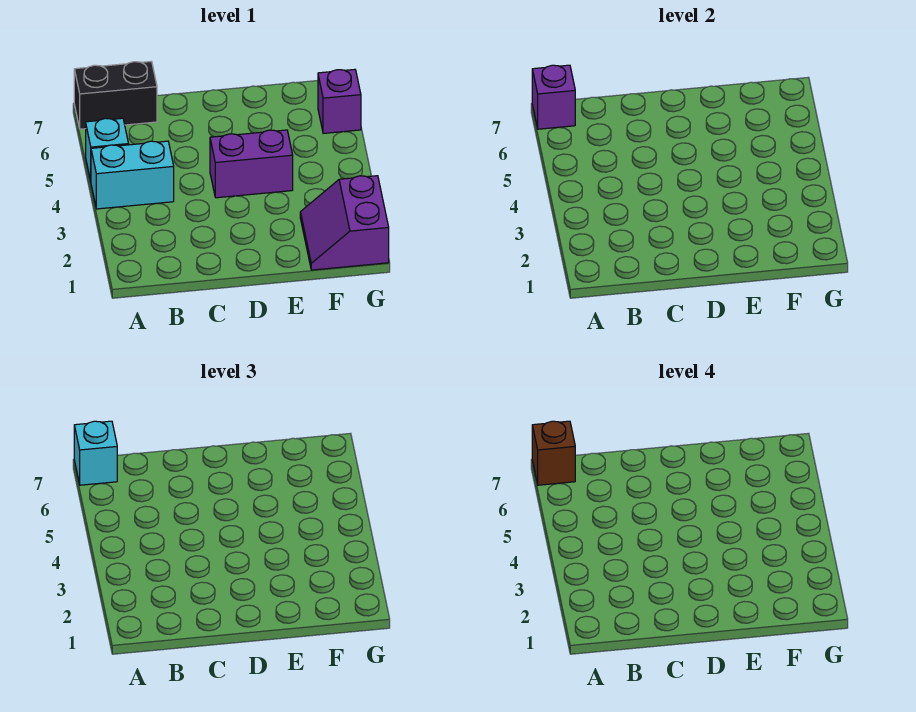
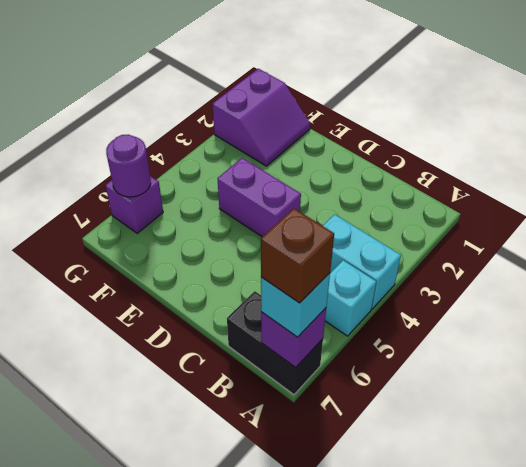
none -> purple 1x1 round brick [106,135,151,197]

